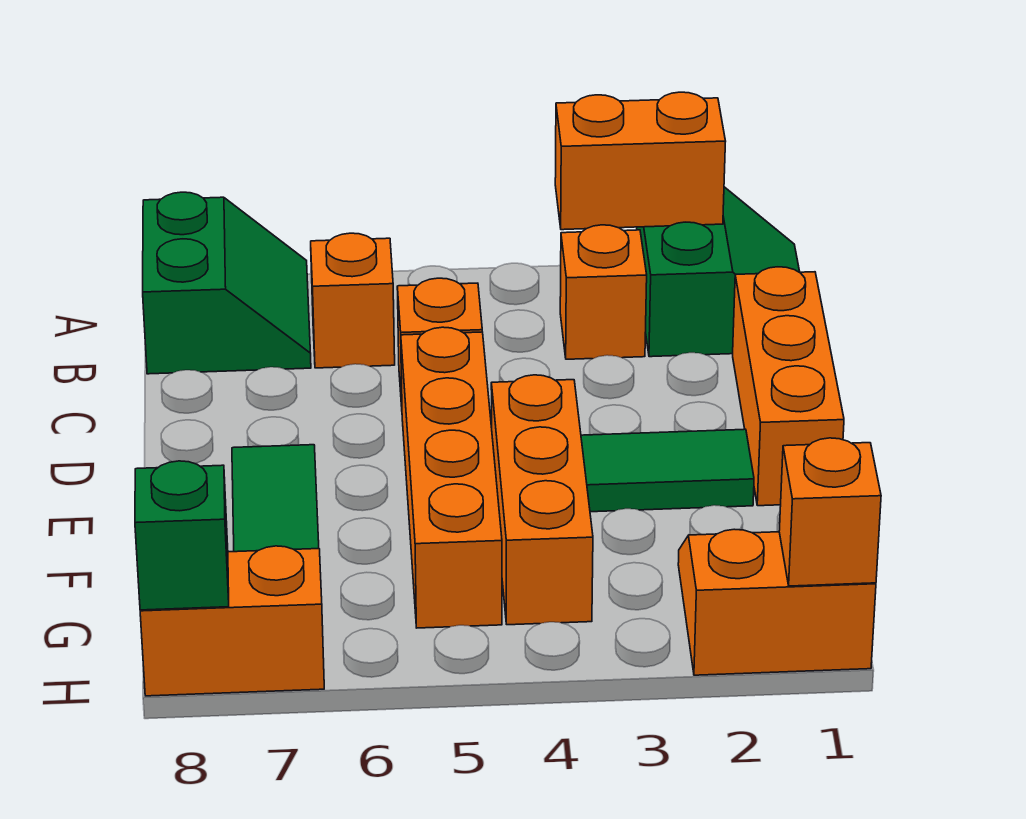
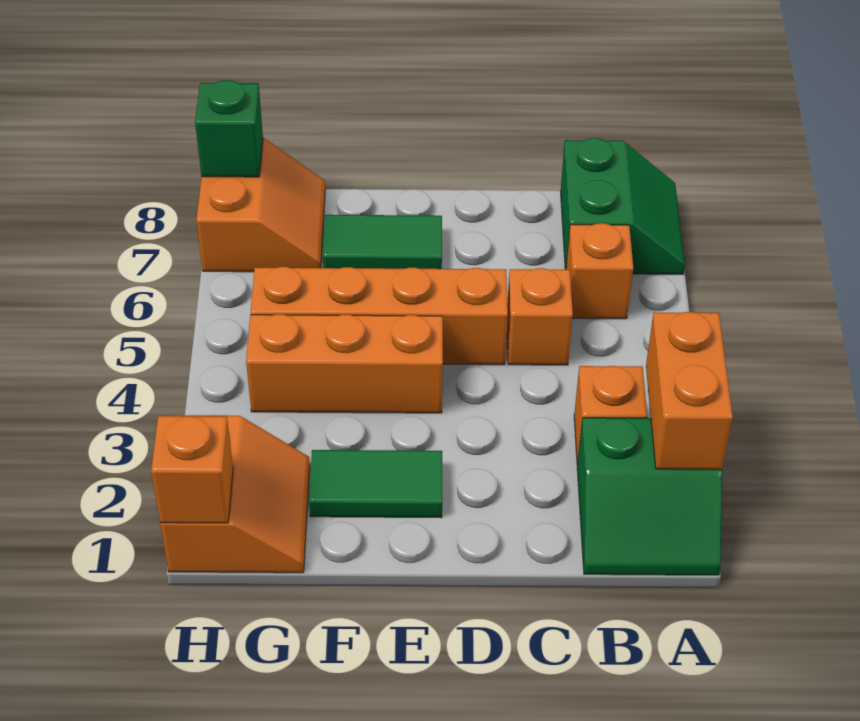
green 2x2 slope [143,192,311,374] -> green 2x2 slope turned to [561,138,685,274]
orange 1x3 brick [733,267,844,506] -> none
green 1x2 tile [581,429,754,512] -> green 1x2 tile turned to [309,450,442,518]

